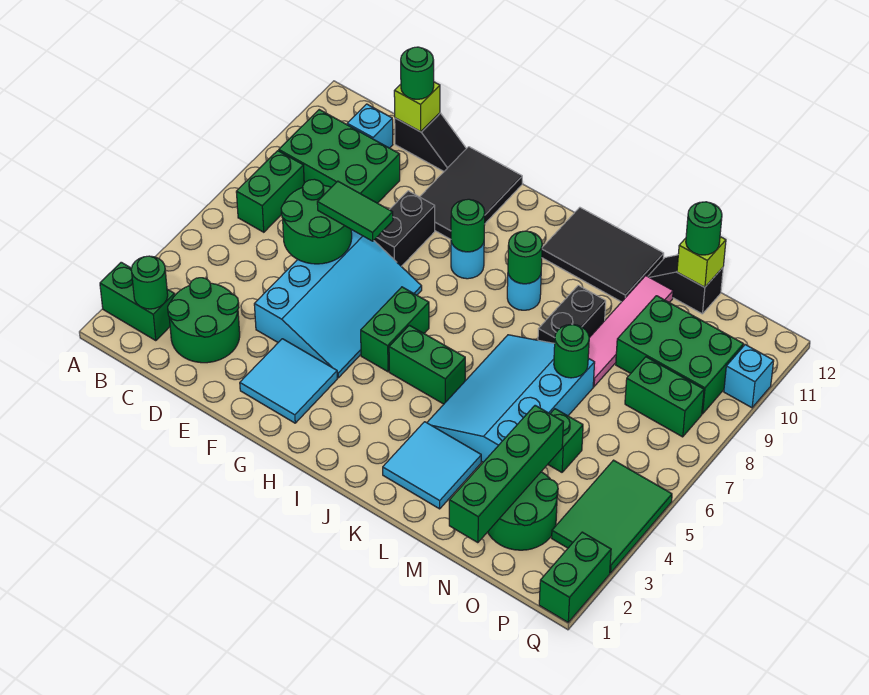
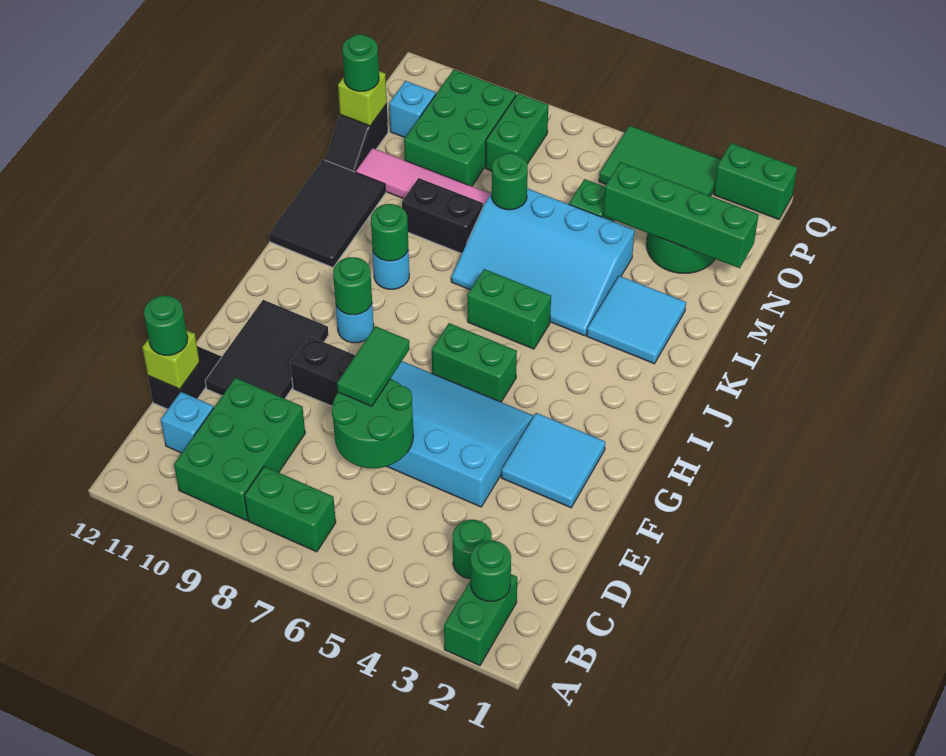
green 2x2 round brick [168,278,240,363] -> green 1x1 round brick [453,520,492,579]
black 2x3 tile [420,147,522,239] -> black 2x3 tile turned to [205,300,329,399]
green 1x2 brick [389,325,465,404] -> green 1x2 brick turned to [467,269,551,349]
cyan 1x1 brick [724,345,774,408] -> cyan 1x1 brick moved to [389,81,436,137]

